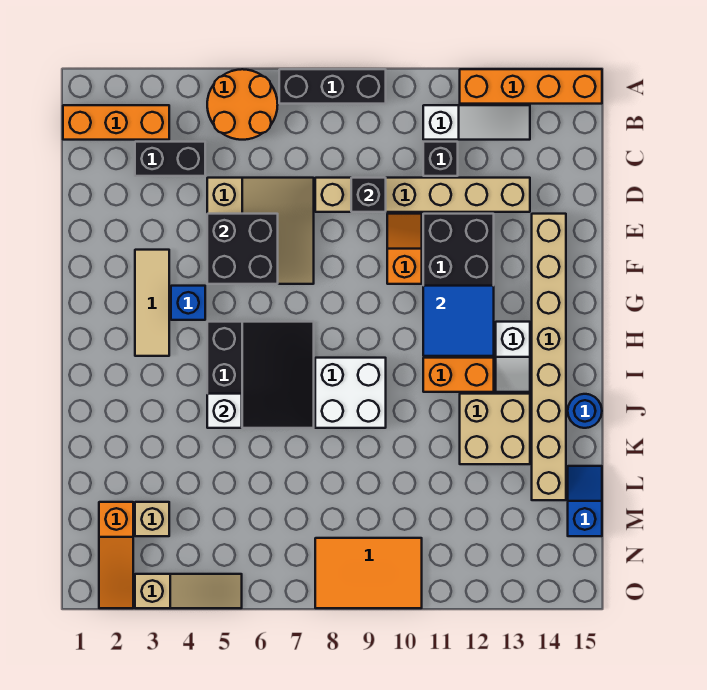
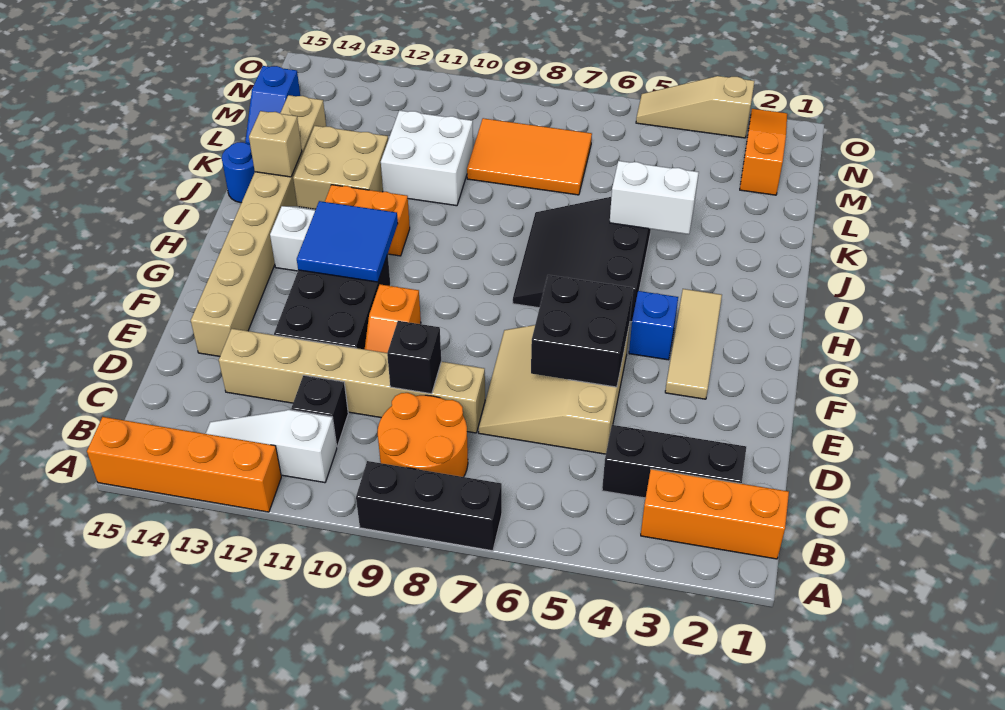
orange 2x2 round brick [207,69,278,140] -> orange 2x2 round brick moved to [378,393,468,477]
black 1x2 brick [135,142,205,176] -> black 1x3 brick [602,425,746,498]
white 2x2 brick [315,358,386,428] -> white 2x2 brick moved to [381,110,473,206]
white 1x1 brick [207,394,242,428] -> white 1x2 brick [610,161,699,234]
tan 1x1 brick [135,502,169,536] -> tan 1x1 brick moved to [249,111,302,177]
orange 2x3 tile [315,538,422,608] -> orange 2x3 tile moved to [467,118,592,195]

